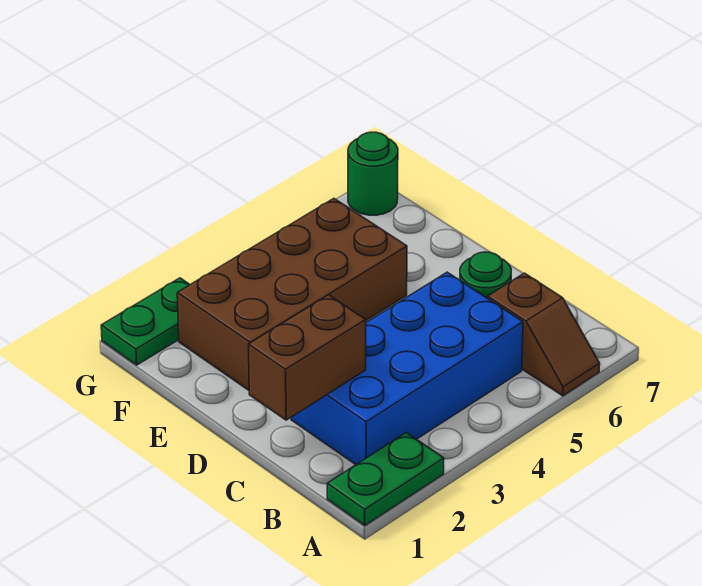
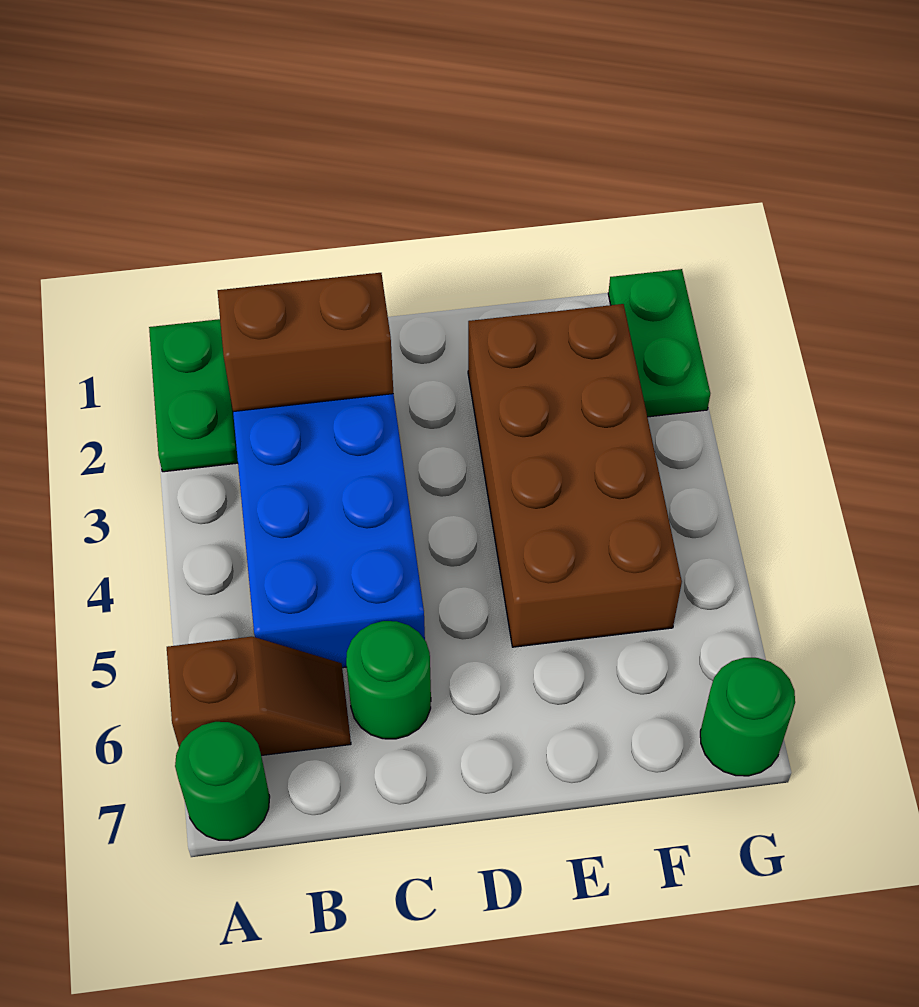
brown 1x2 slope [488,273,600,396] -> brown 1x2 slope turned to [167,637,351,756]
none -> green 1x1 round brick [175,722,270,841]
brown 1x2 brick [248,295,366,420] -> brown 1x2 brick turned to [218,273,393,412]

